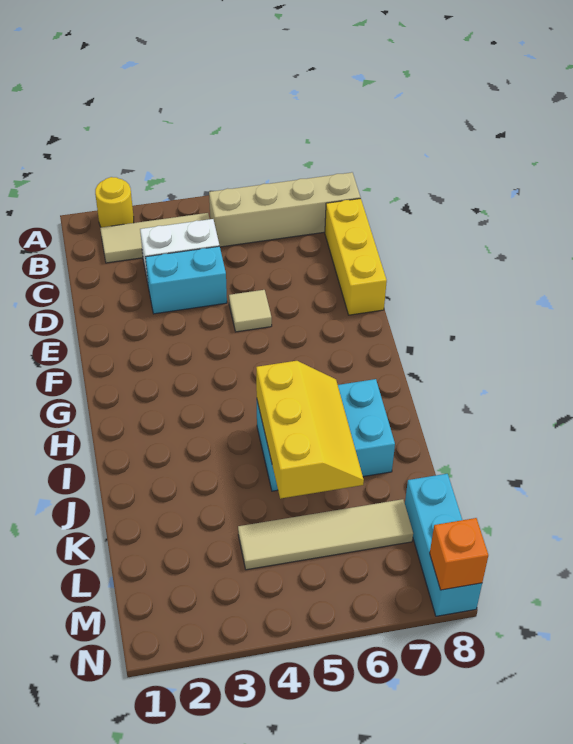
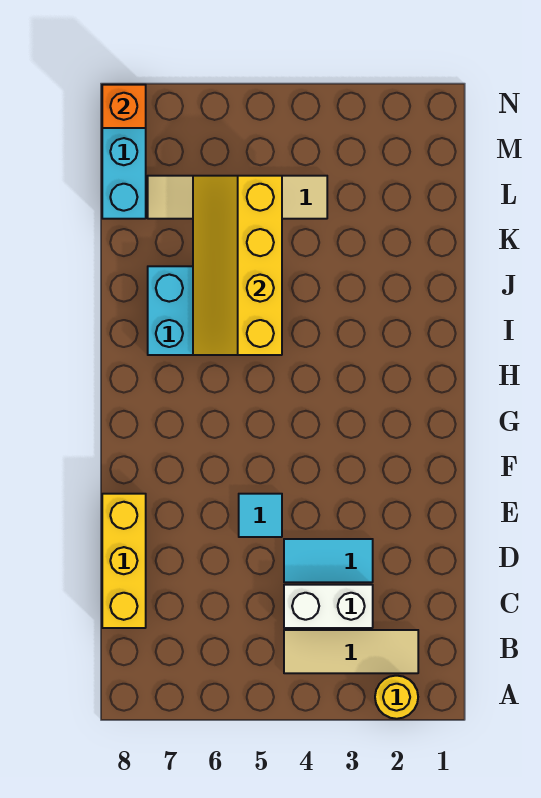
tan 1x4 brick [209,172,360,247] -> none
cyan 1x2 brick [145,246,227,314] -> cyan 1x2 tile [284,539,373,582]
tan 1x1 tile [229,290,272,332] -> cyan 1x1 tile [239,494,282,537]
yellow 2x3 slope [256,361,364,499] -> yellow 2x4 slope [193,176,282,355]

